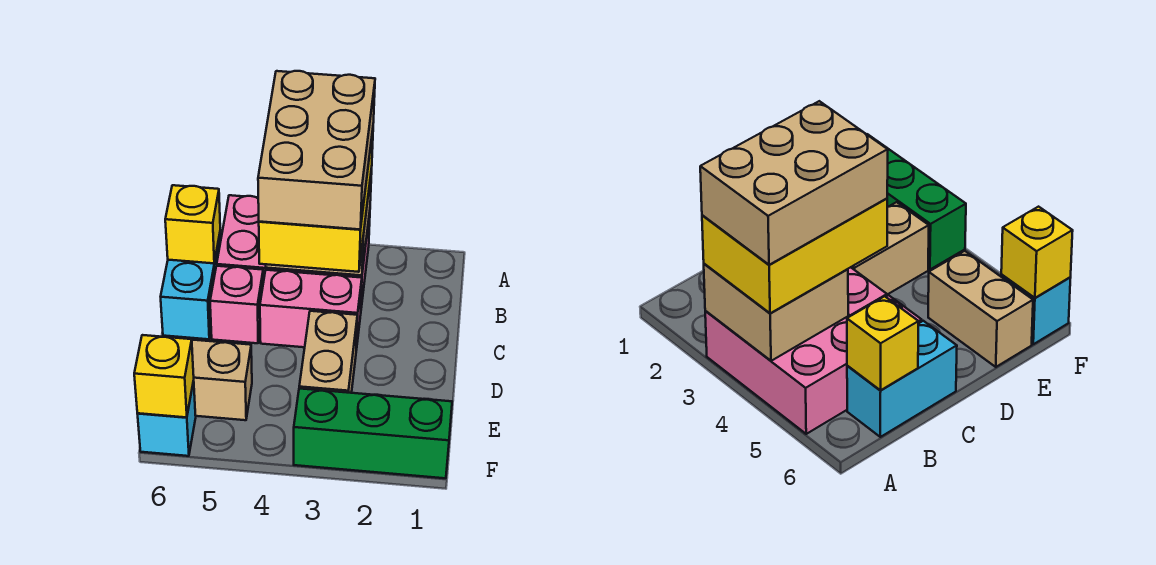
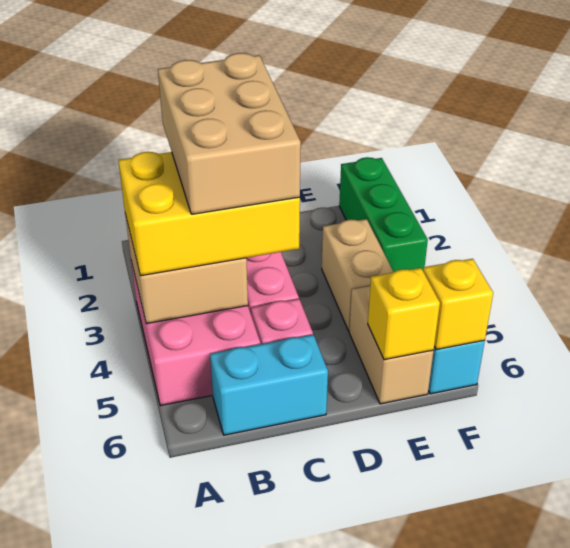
tan 2x3 brick [258,71,375,230] -> tan 2x3 brick turned to [158,53,301,214]
yellow 1x1 brick [165,185,220,263] -> yellow 1x1 brick moved to [368,268,440,360]
tan 1x2 brick [299,311,357,393] -> tan 1x2 brick turned to [322,219,393,331]

